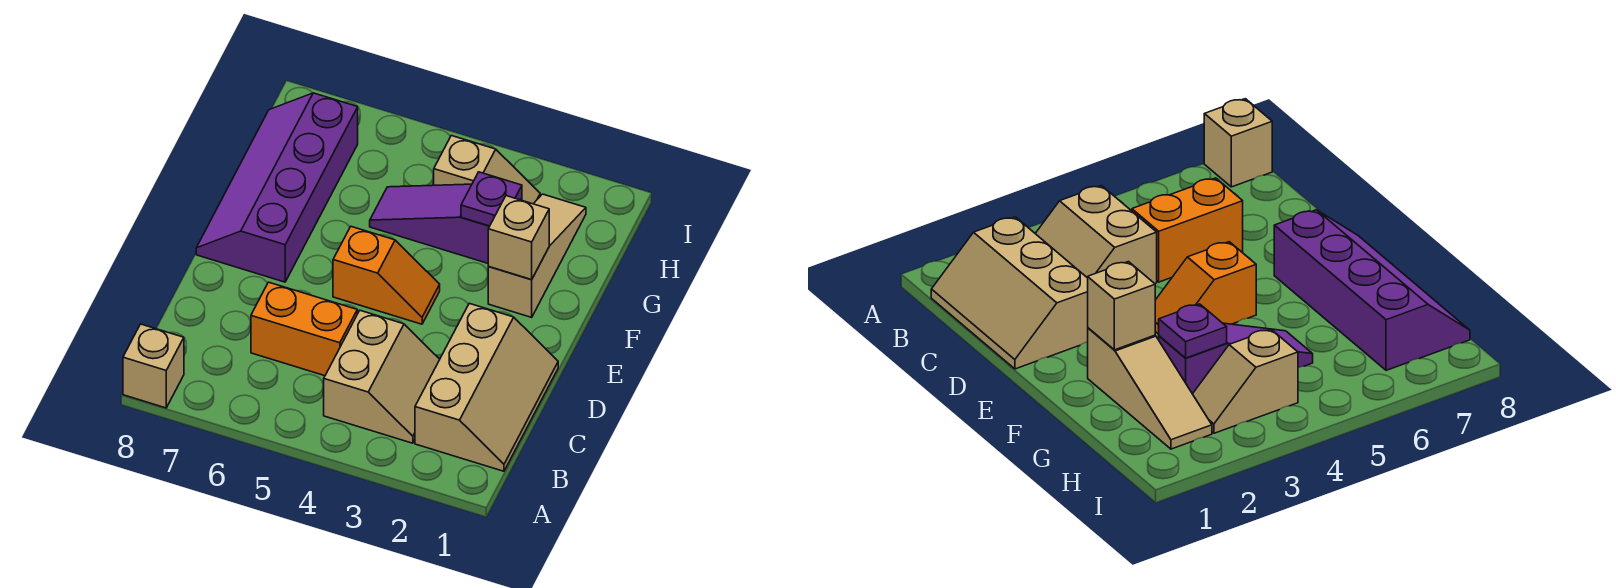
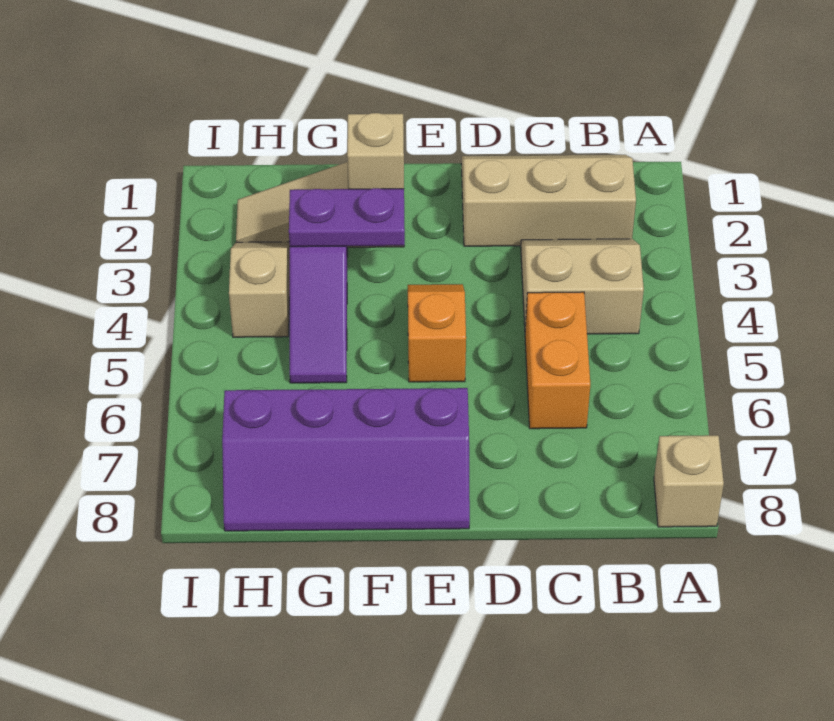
purple 1x1 plate [461,172,522,226] -> purple 1x2 plate [289,188,405,247]

